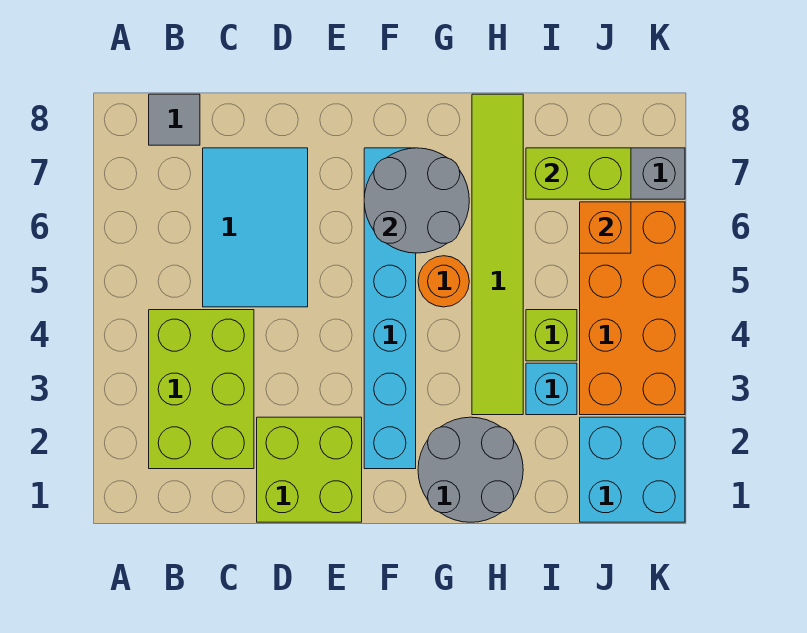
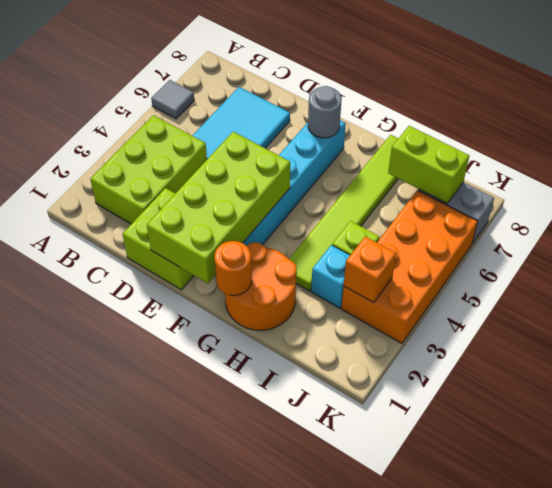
grey 1x1 tile [149,94,200,145] -> grey 1x1 tile moved to [151,80,194,119]
none -> lime 2x4 brick [147,132,290,283]
grey 2x2 round brick [364,148,469,253] -> grey 1x1 round brick [308,86,342,138]
grey 2x2 round brick [418,417,523,522] -> orange 2x2 round brick [225,242,297,330]
orange 1x1 round brick [418,256,469,307] -> orange 1x1 round brick moved to [214,241,252,296]
cyan 2x2 brick [580,417,685,522] -> none
orange 1x1 brick [580,202,631,253] -> orange 1x1 brick moved to [344,237,396,303]

